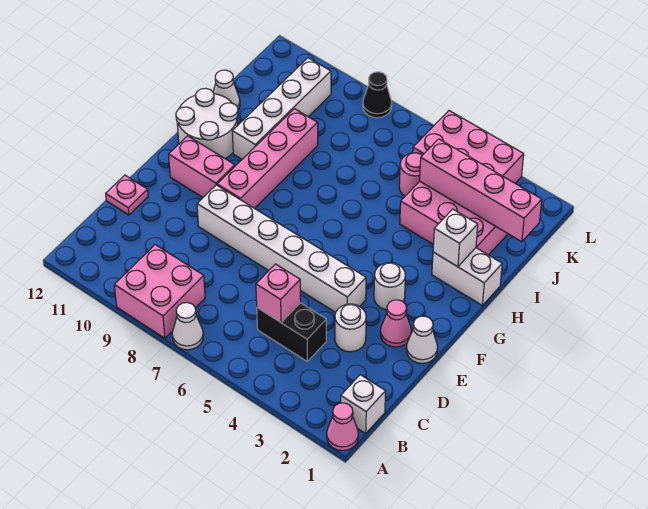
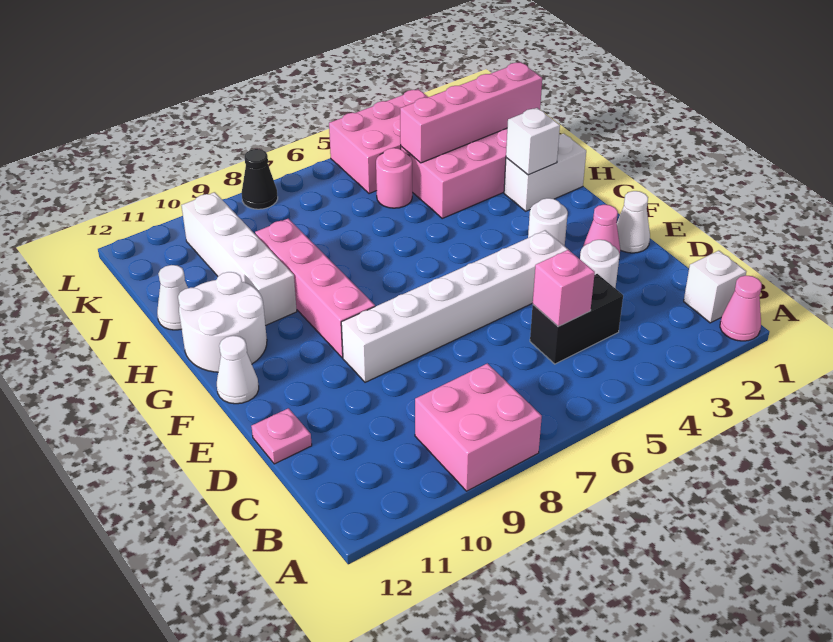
white 1x1 cone [172,303,203,350] -> white 1x1 cone moved to [217,336,259,404]
pink 1x2 brick [169,136,235,197] -> none

